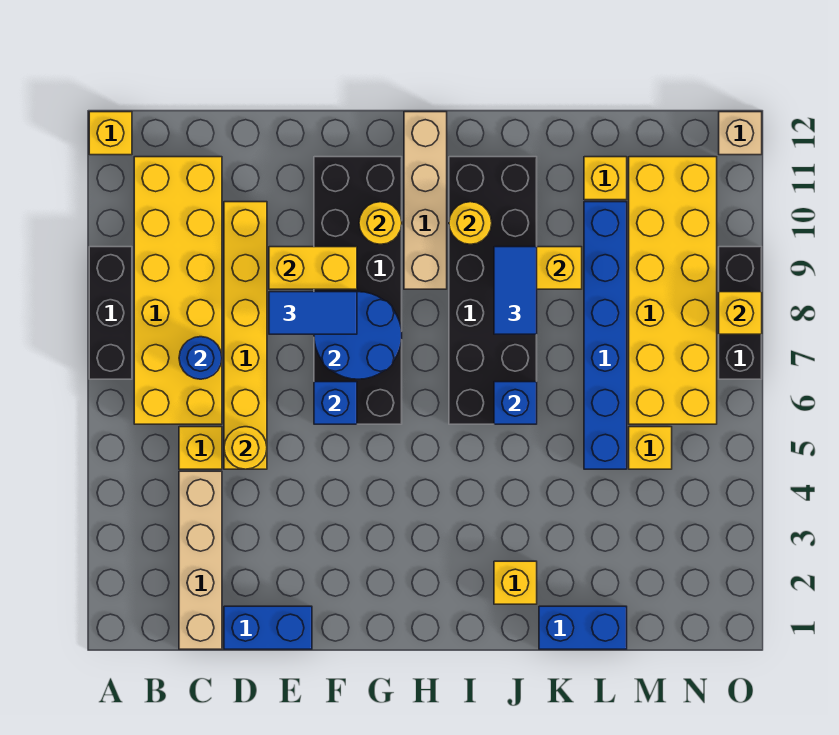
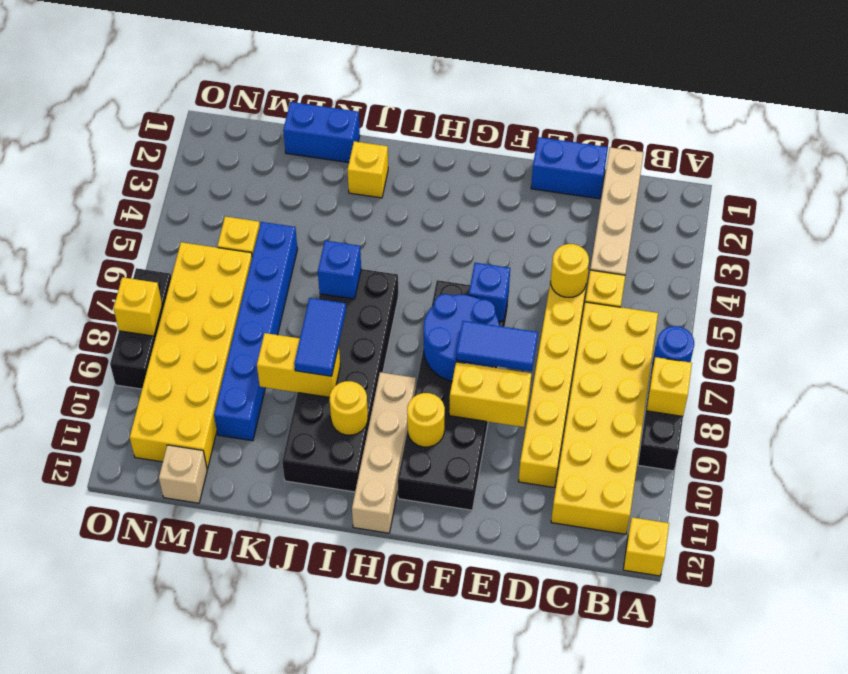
blue 1x1 round brick [179,337,222,379] -> blue 1x1 round brick moved to [653,326,694,365]
yellow 1x1 brick [584,157,627,200] -> yellow 1x1 brick moved to [647,357,692,416]
tan 1x1 brick [719,112,762,155] -> tan 1x1 brick moved to [159,445,207,503]

